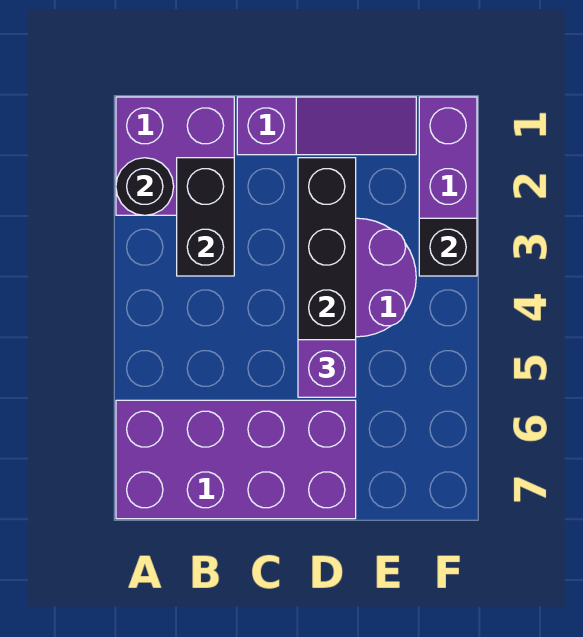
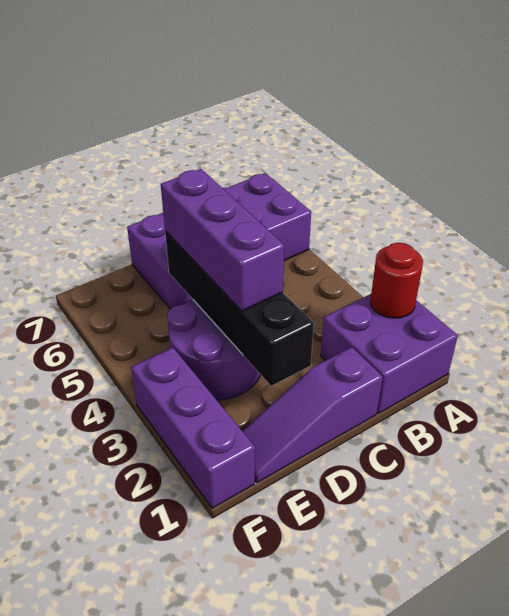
black 1x1 round brick [116,158,174,215] -> red 1x1 round brick [370,243,423,318]
black 1x2 brick [177,158,234,276] -> none
purple 1x1 brick [298,340,356,397] -> purple 1x3 brick [161,169,284,311]
black 1x1 brick [419,218,477,276] -> none

